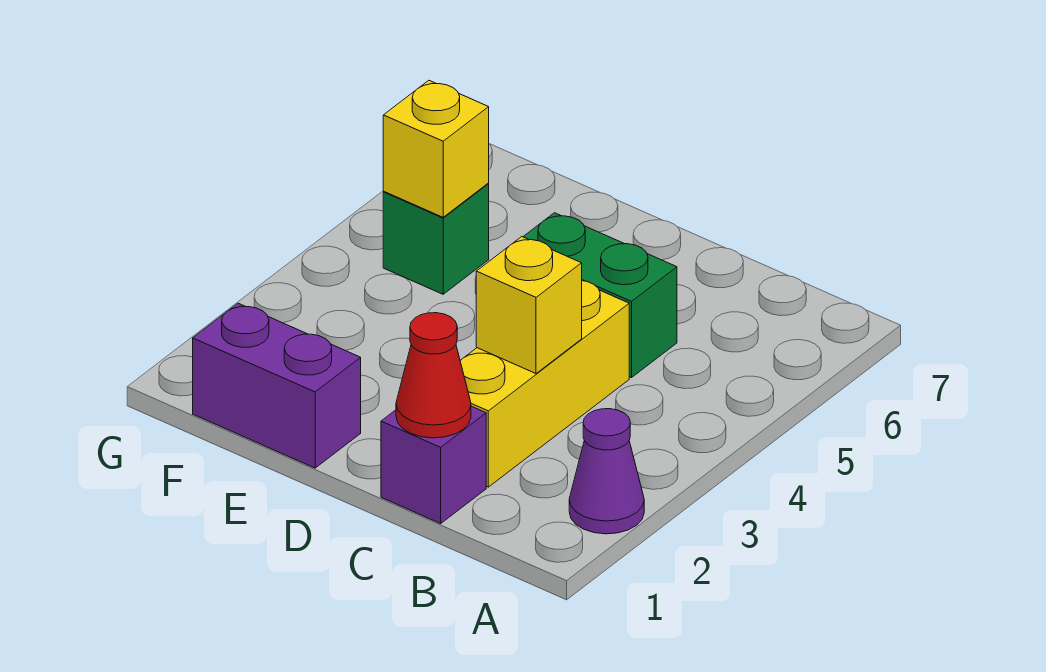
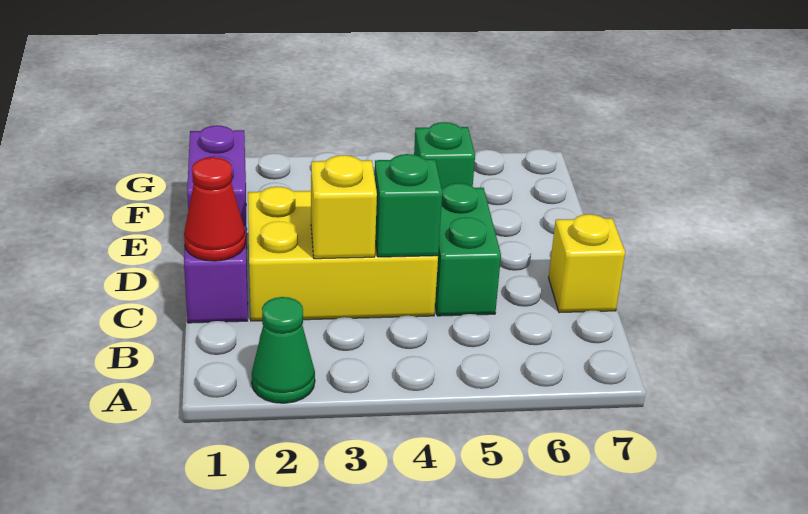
purple 1x1 cone [569,409,644,534] -> green 1x1 cone [252,297,315,403]
yellow 1x3 brick [460,281,629,487] -> yellow 2x3 brick [248,187,438,321]
none -> green 1x1 brick [374,154,442,257]
yellow 1x1 brick [383,81,489,217] -> yellow 1x1 brick moved to [549,214,625,313]

